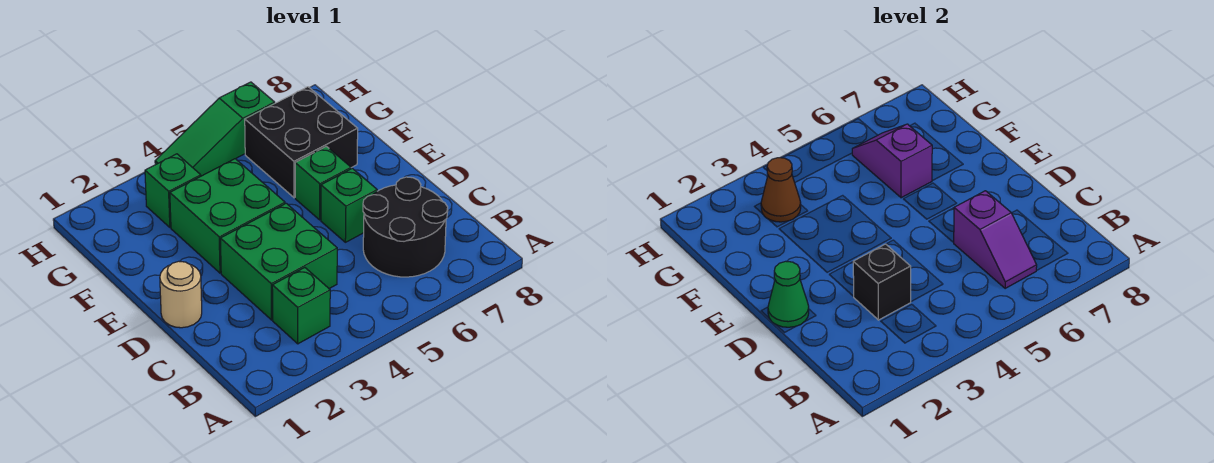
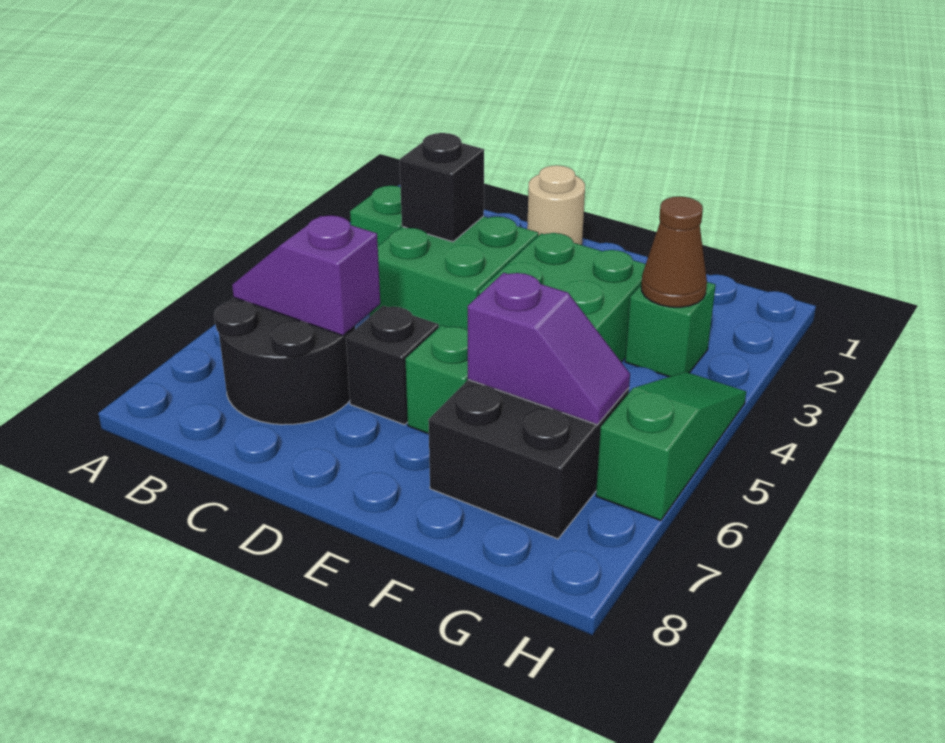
green 1x1 cone [768,261,809,327] -> none
green 1x1 brick [321,168,377,242] -> black 1x1 brick [346,306,439,425]

